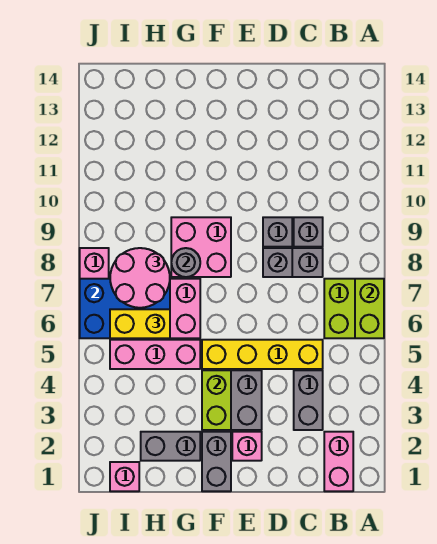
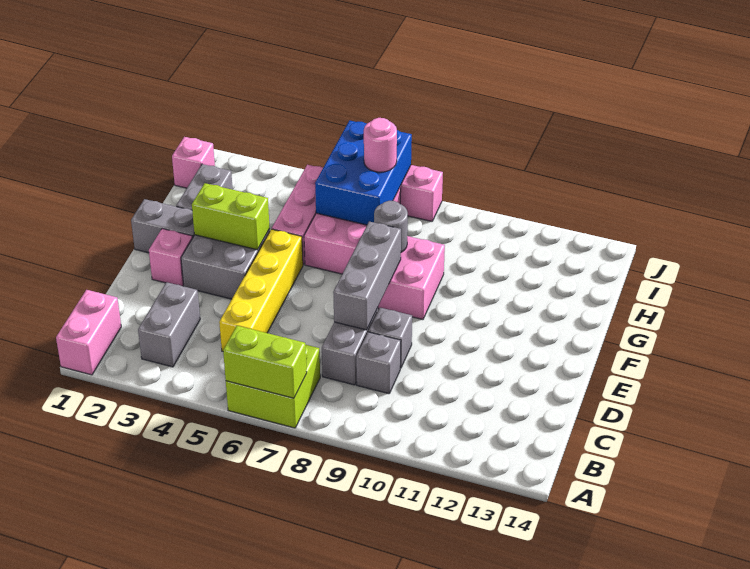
pink 1x2 brick [324,432,353,491] -> pink 1x2 brick turned to [56,290,121,375]
grey 1x2 brick [294,370,323,430] -> grey 1x2 brick turned to [138,282,200,367]
grey 1x1 brick [263,248,292,277] -> grey 1x3 brick [333,222,401,330]
yellow 1x2 brick [110,309,170,338] -> none
pink 2x2 round brick [110,248,170,308] -> pink 1x1 round brick [364,118,397,172]

